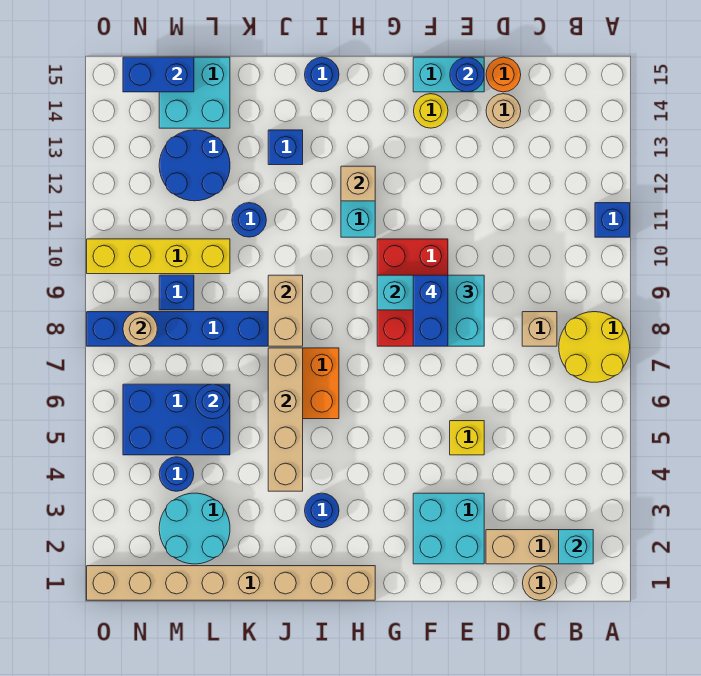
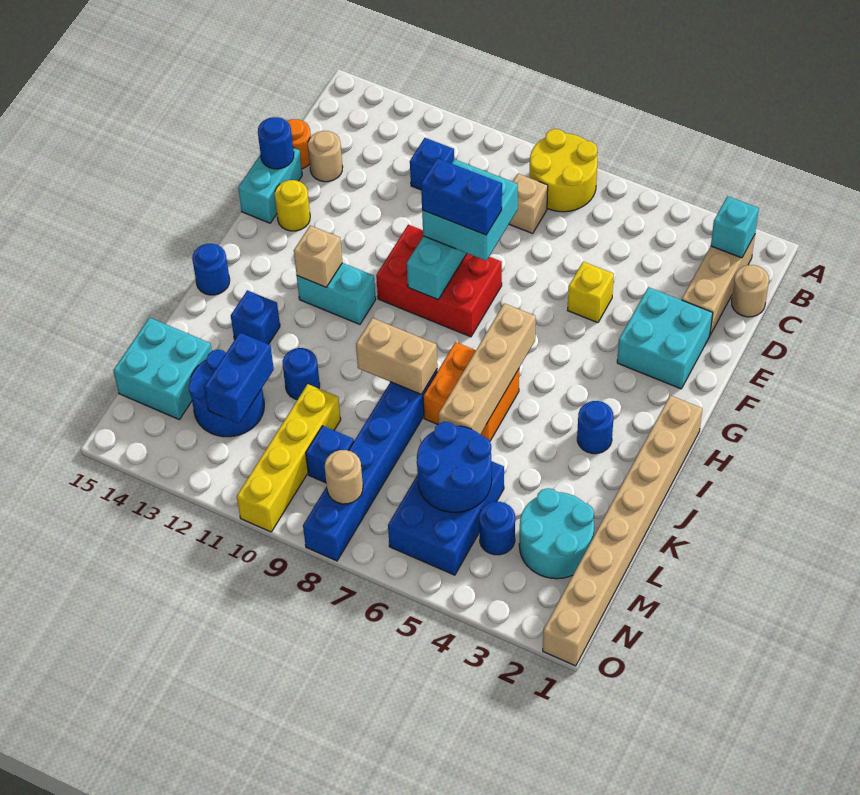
blue 1x1 brick [595,203,630,237] -> blue 1x1 brick moved to [410,138,454,190]
tan 1x4 brick [268,348,303,491] -> tan 1x4 brick turned to [438,303,536,434]
blue 1x1 round brick [196,384,230,419] -> blue 2x2 round brick [417,422,492,512]
blue 1x2 brick [123,57,194,92] -> blue 1x2 brick moved to [204,333,274,424]

